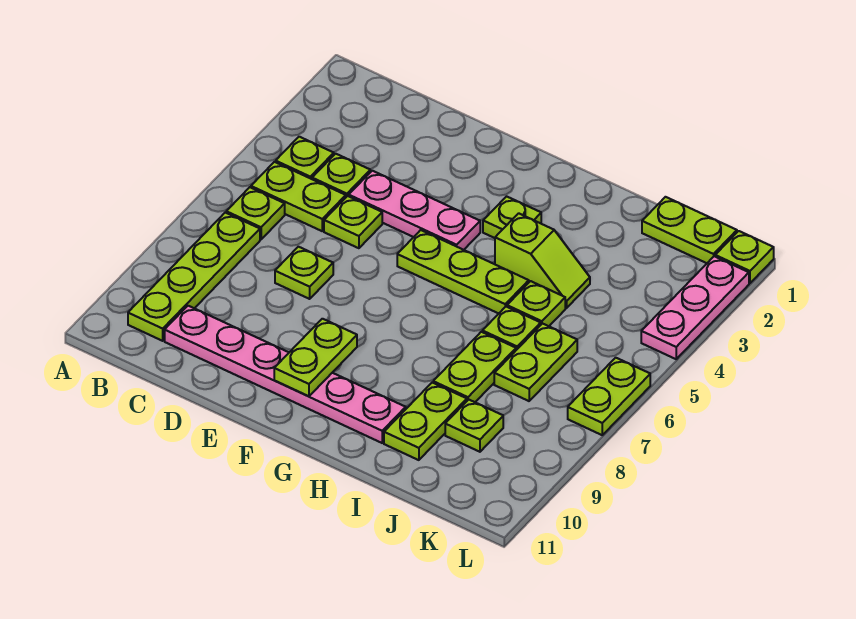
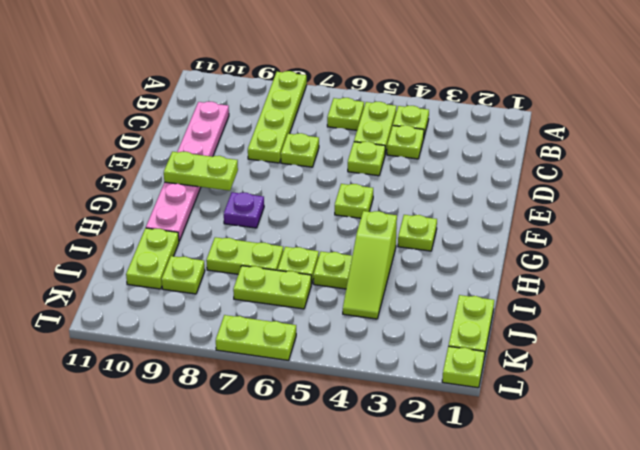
lime 1x4 plate [128,213,260,341] -> lime 1x4 plate turned to [248,71,307,163]
pink 1x3 plate [349,171,480,250] -> none
lime 1x3 plate [397,230,529,313] -> lime 1x1 plate [335,184,373,218]
none -> purple 1x1 plate [224,192,264,228]
lime 1x2 slope [495,213,590,308] -> lime 1x3 slope [343,211,397,319]
lime 1x2 plate [384,383,467,460] -> lime 1x2 plate turned to [126,228,179,289]
pink 1x3 plate [641,256,749,359] -> none

